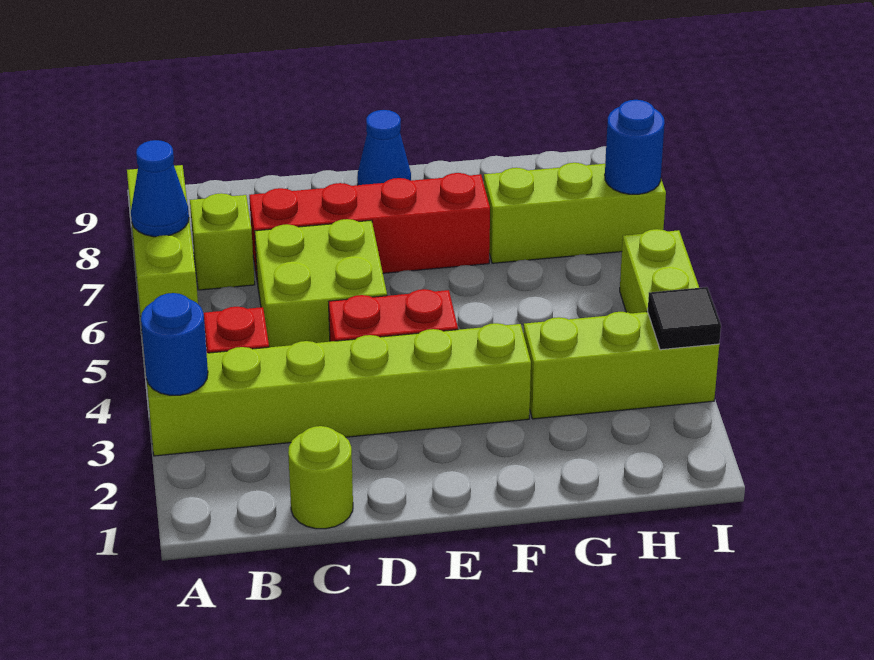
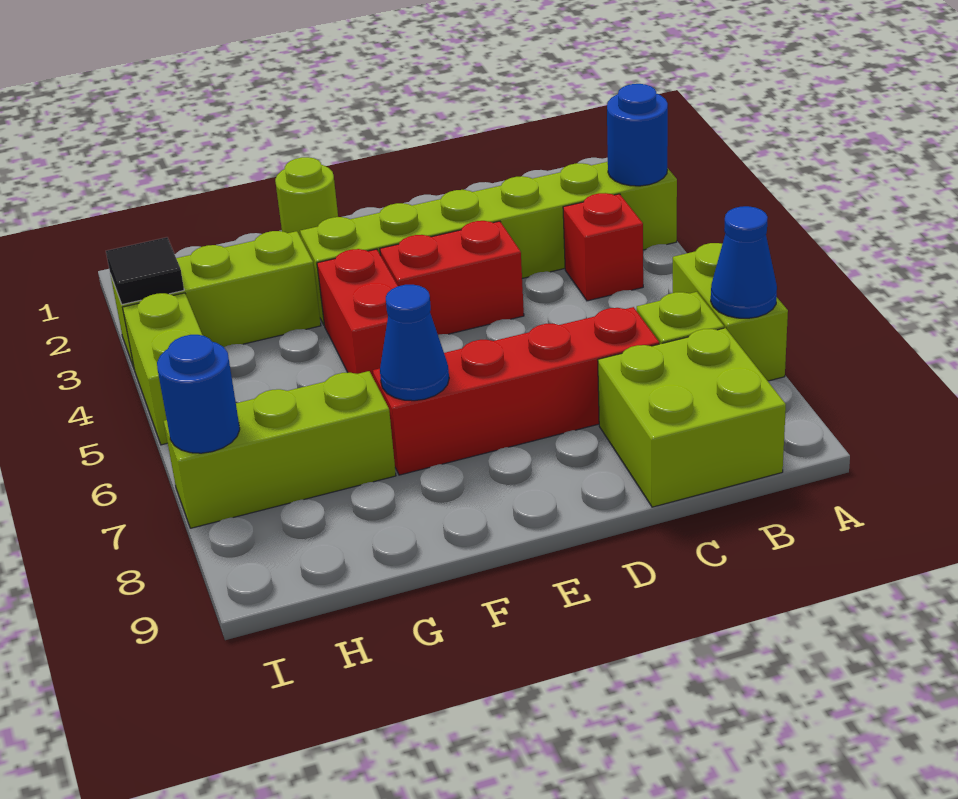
lime 1x3 brick [127,165,198,316] -> lime 1x2 brick [673,243,788,381]
lime 1x1 round brick [288,426,353,529] -> lime 1x1 round brick moved to [275,157,338,238]
lime 2x2 brick [255,219,387,347] -> lime 2x2 brick moved to [598,328,786,507]
blue 1x1 cone [357,110,411,185] -> blue 1x1 cone moved to [380,285,449,401]
none -> red 1x2 brick [317,249,398,378]

